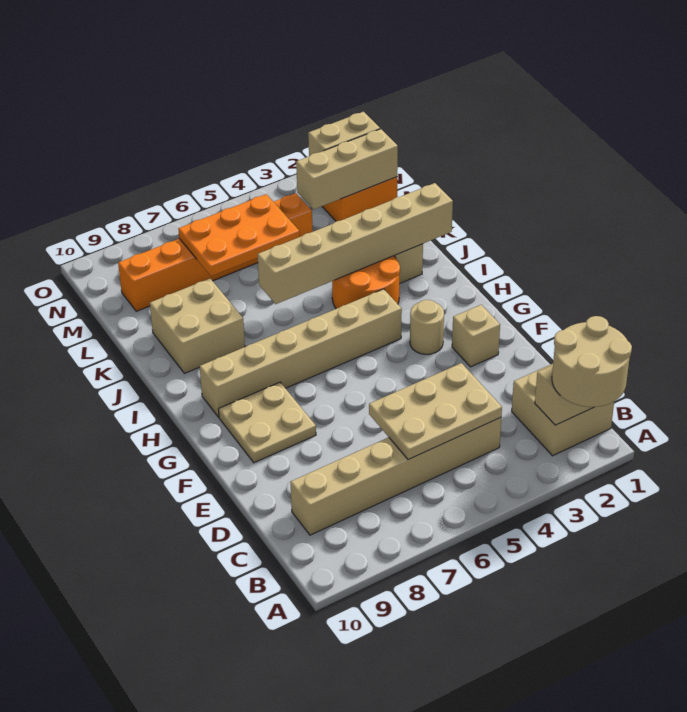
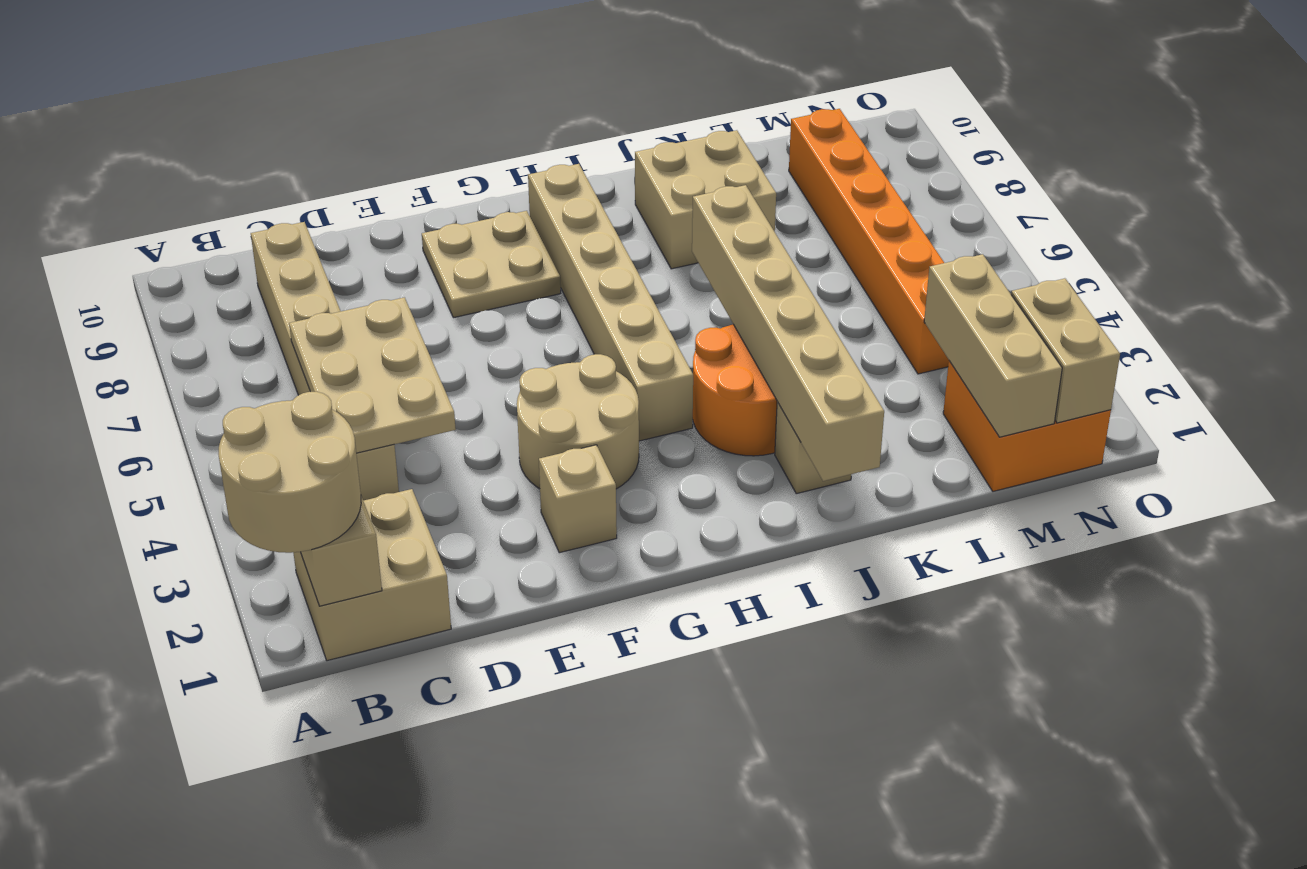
tan 1x1 round brick [410,300,444,354] -> tan 2x2 round brick [517,354,639,489]
orange 2x3 plate [178,194,300,276] -> none

